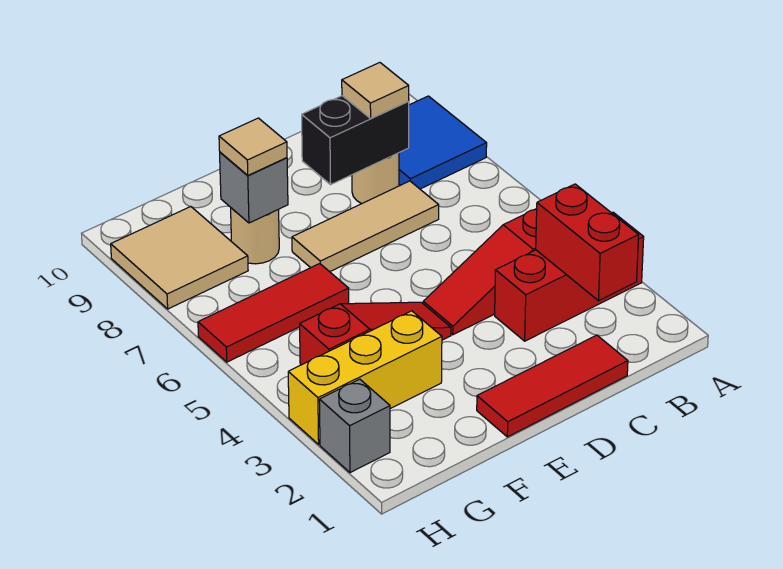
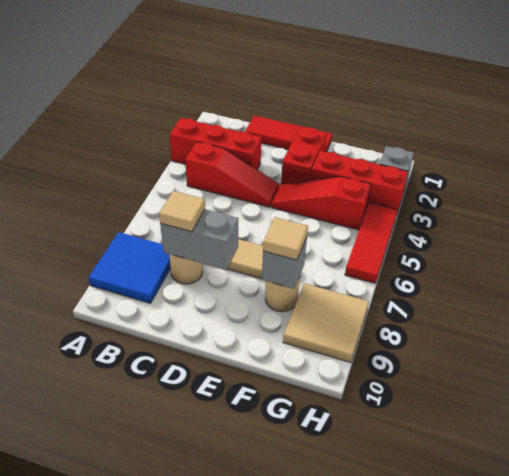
red 1x2 brick [536,184,639,301] -> red 1x2 brick moved to [281,126,327,184]
black 1x2 brick [302,96,409,185] -> grey 1x2 brick [160,209,238,270]
yellow 1x3 brick [288,311,442,444] -> red 1x3 brick [311,151,408,213]
red 1x3 tile [198,264,349,362] -> red 1x3 tile turned to [345,202,398,283]

